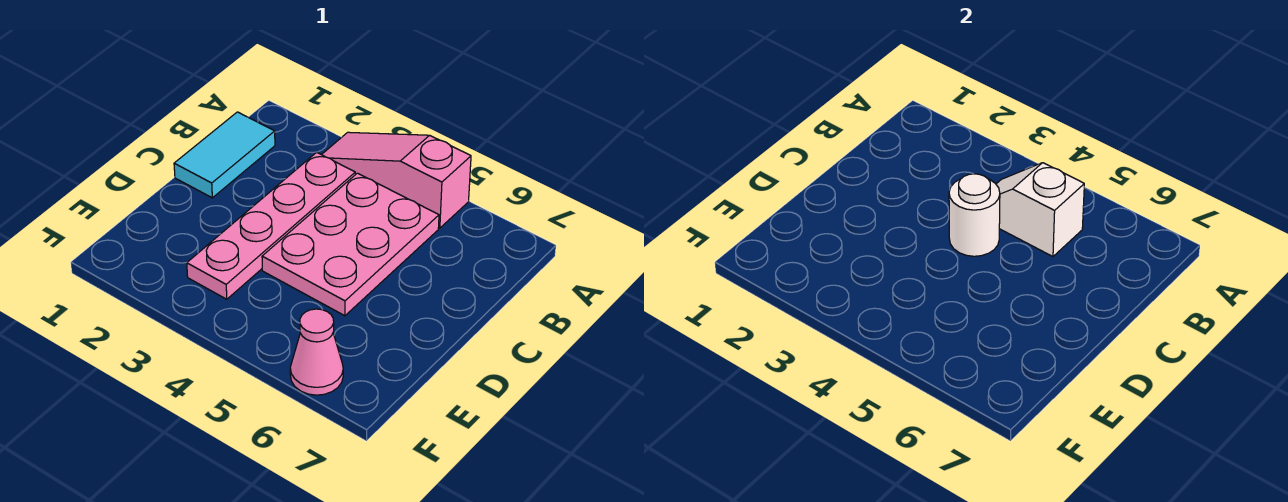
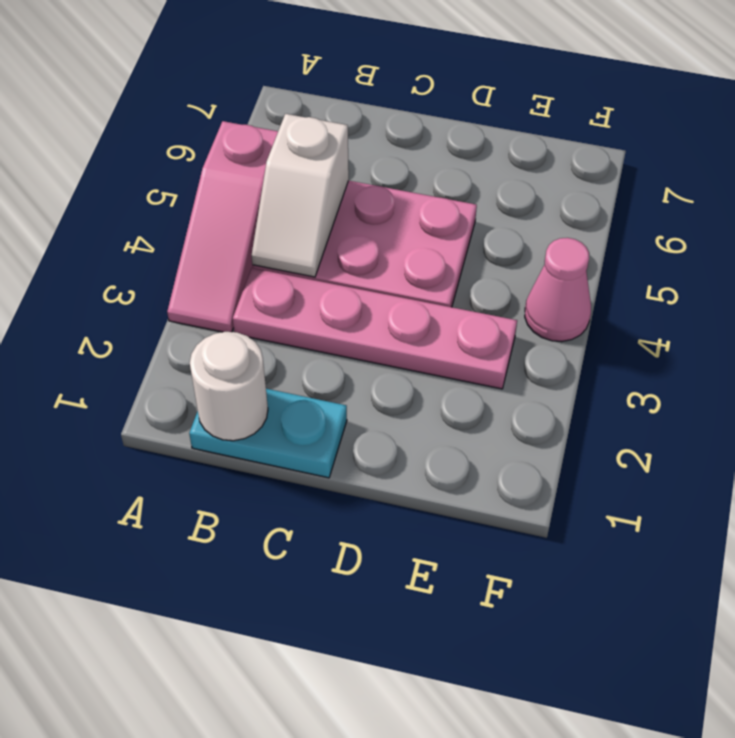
cyan 1x2 tile [174,112,275,198] -> cyan 1x2 plate [189,389,347,478]
white 1x1 round brick [949,174,1000,256] -> white 1x1 round brick moved to [190,332,268,441]
pink 1x1 cone [290,309,343,395] -> pink 1x1 cone moved to [525,238,591,342]

